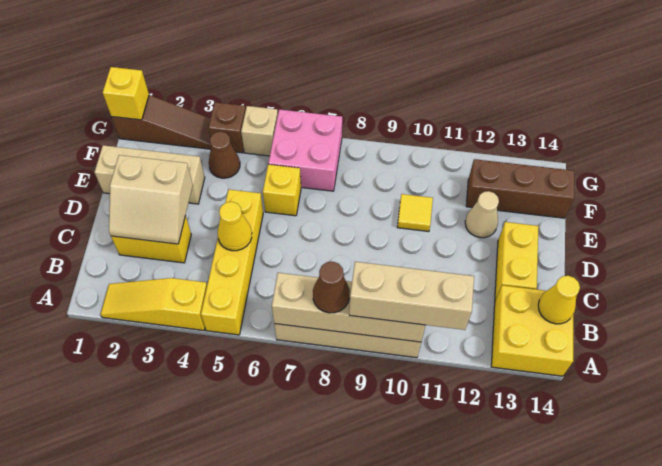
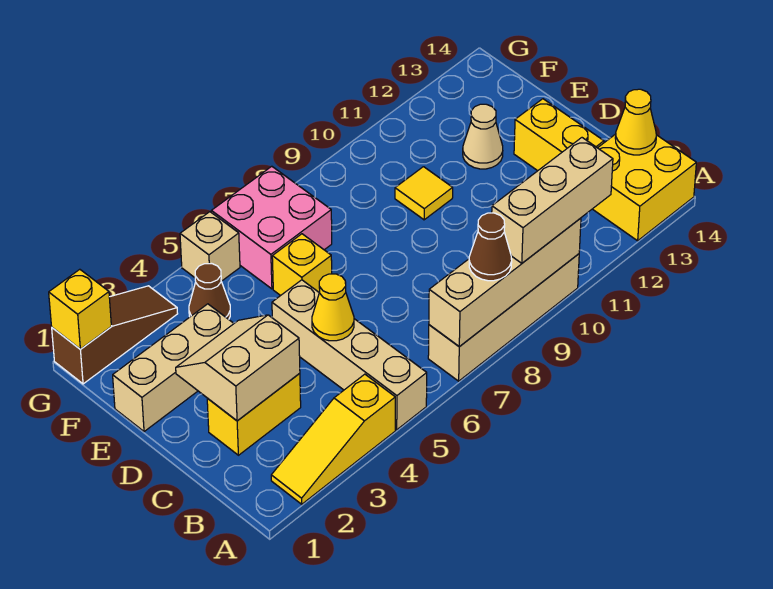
yellow 1x4 brick [201,190,263,335] -> tan 1x4 brick [272,280,427,430]
tan 2x2 slope [109,155,193,244] -> tan 2x2 slope turned to [176,315,300,421]
brown 1x3 brick [466,159,574,218] -> none
brown 1x1 brick [209,102,246,153] -> none

